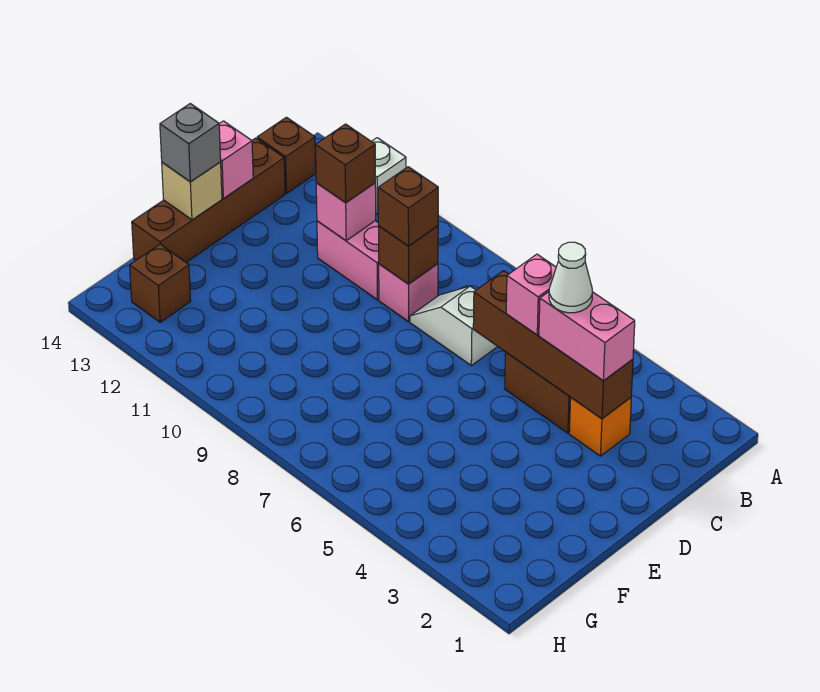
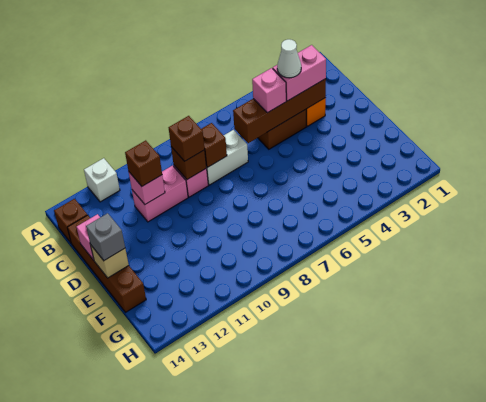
white 1x2 slope [410,286,498,366] -> white 1x2 brick [206,130,248,185]
brown 1x1 brick [130,244,191,322] -> brown 1x1 brick moved to [201,123,227,167]

